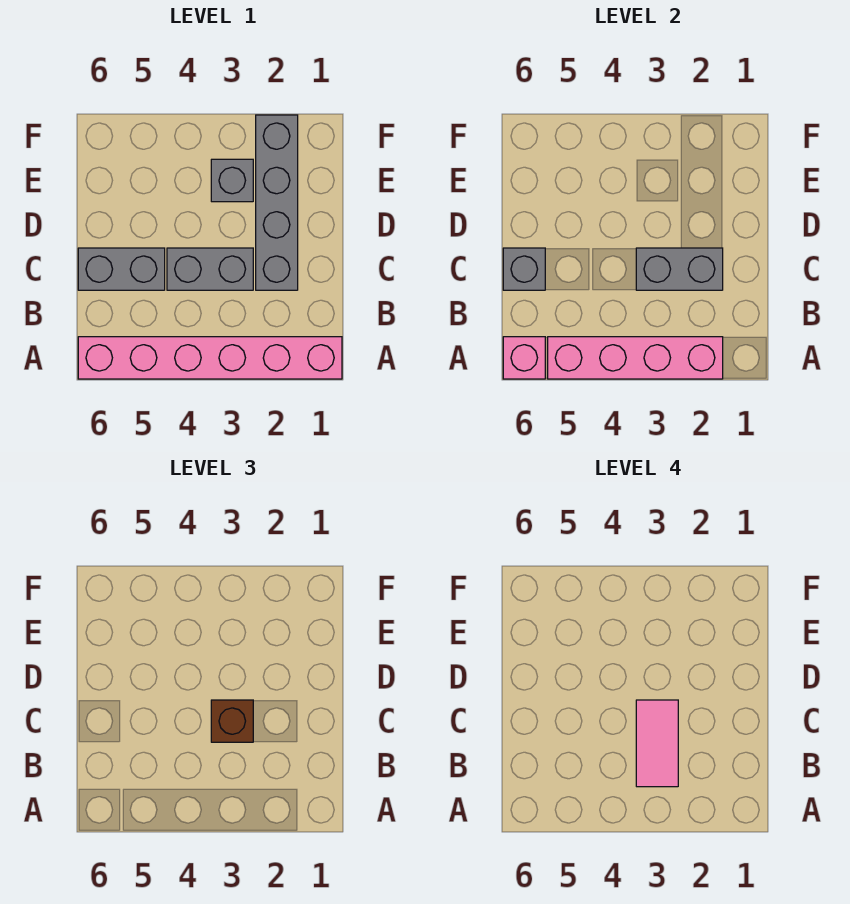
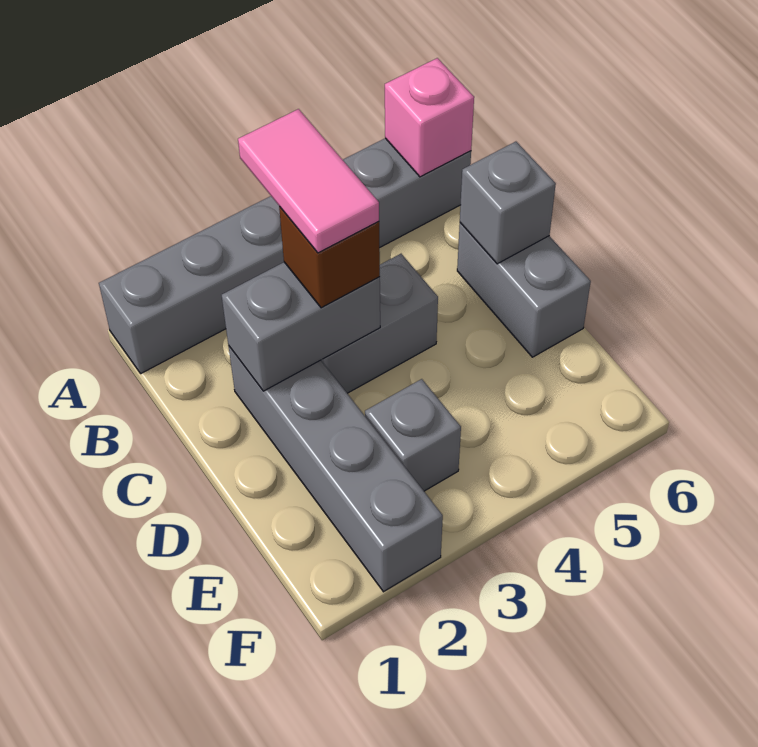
pink 1x6 brick [78,337,342,379] -> grey 1x6 brick [99,138,471,373]
pink 1x4 brick [548,337,723,379] -> none
grey 1x2 brick [78,248,165,290] -> grey 1x2 brick turned to [457,223,591,357]

